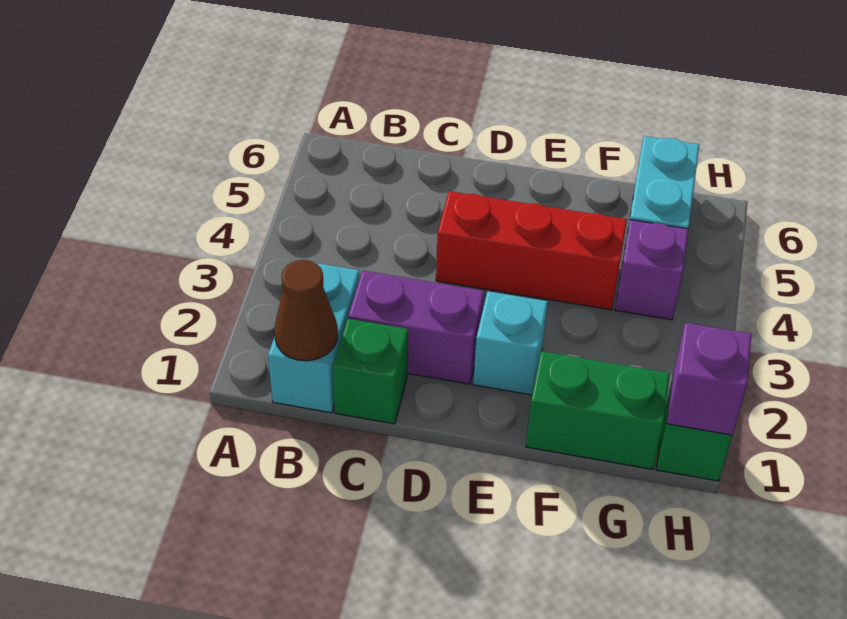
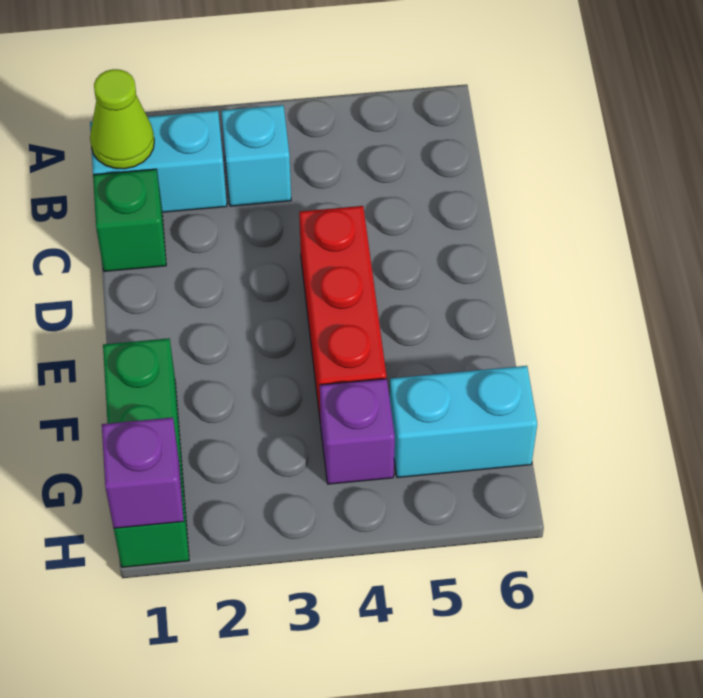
brown 1x1 cone [274,260,338,361] -> lime 1x1 cone [90,69,154,169]
purple 1x2 brick [348,271,484,384] -> none
cyan 1x1 brick [473,291,548,395] -> cyan 1x1 brick moved to [221,105,291,206]

